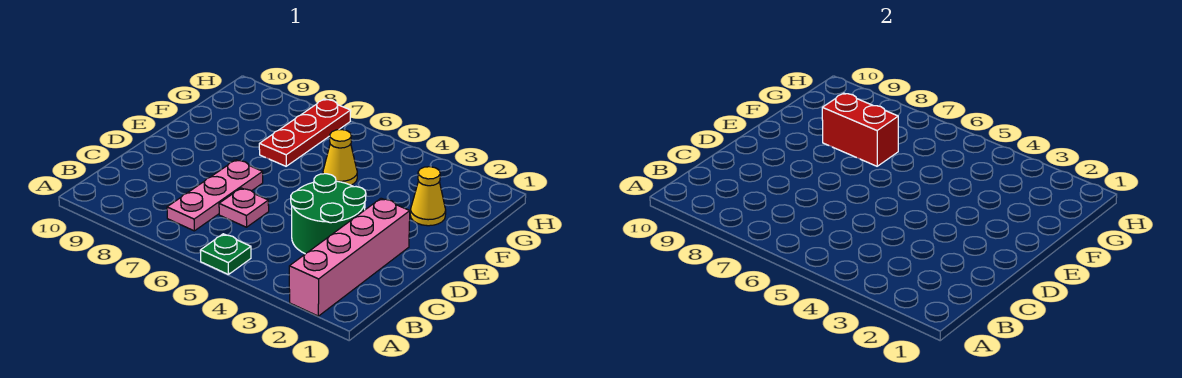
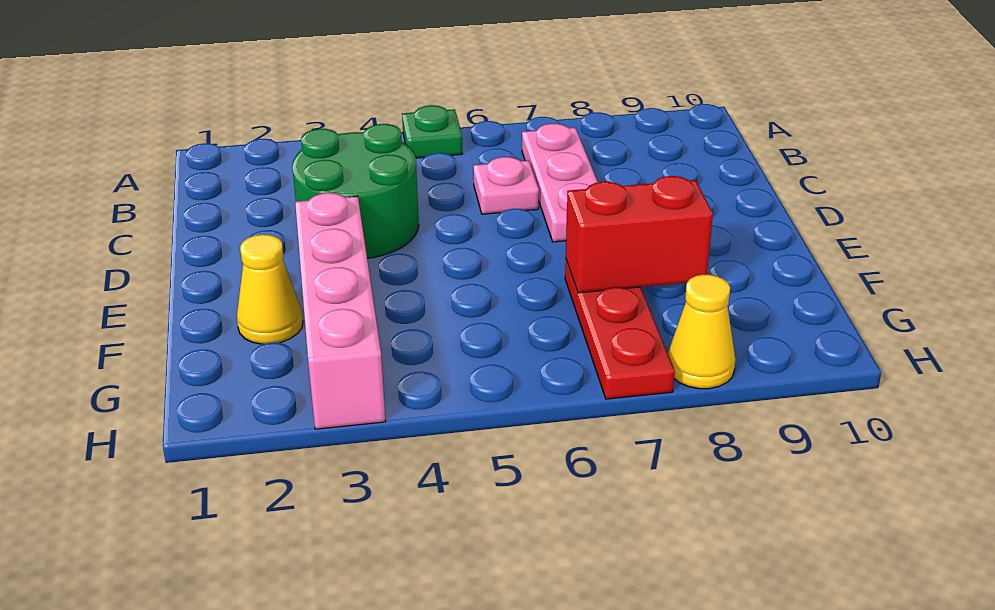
pink 1x4 brick [289,198,410,316] -> pink 1x4 brick moved to [295,193,386,429]
yellow 1x1 cone [323,130,357,185] -> yellow 1x1 cone moved to [668,275,736,389]

